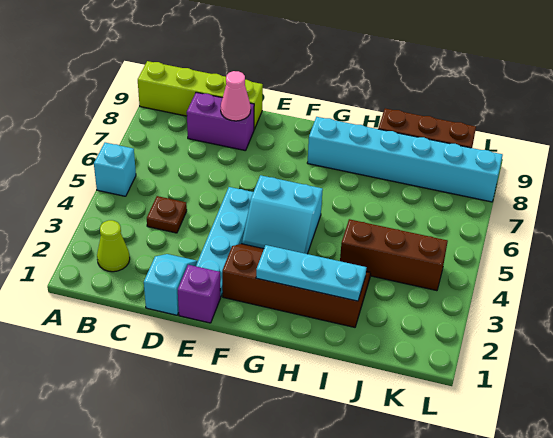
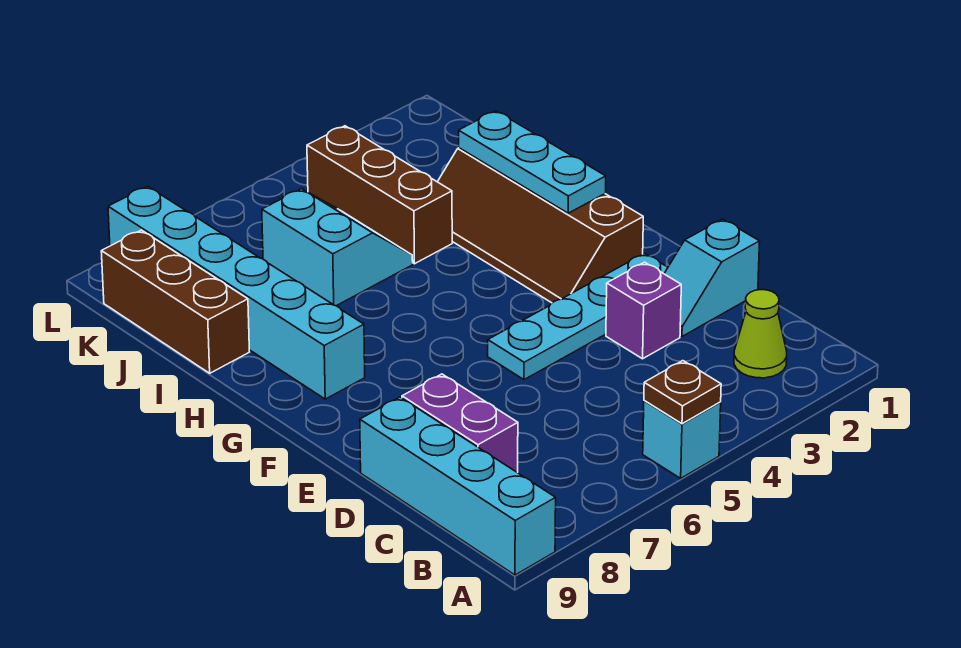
lime 1x4 brick [138,61,263,129] -> cyan 1x4 brick [360,397,556,575]
brown 1x1 plate [147,196,187,233] -> brown 1x1 plate moved to [644,361,721,424]
pink 1x1 cone [221,71,251,121] -> none
purple 1x1 brick [178,265,221,323] -> purple 1x1 brick moved to [606,262,681,359]
cyan 2x2 slope [242,175,323,254] -> cyan 2x2 slope moved to [262,189,413,306]

